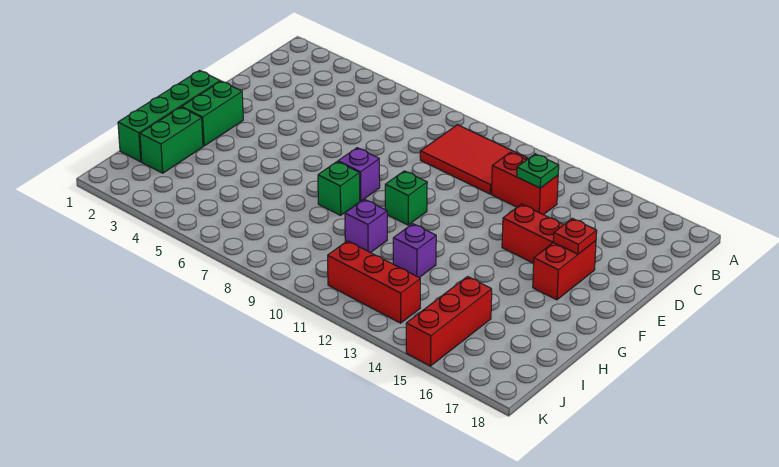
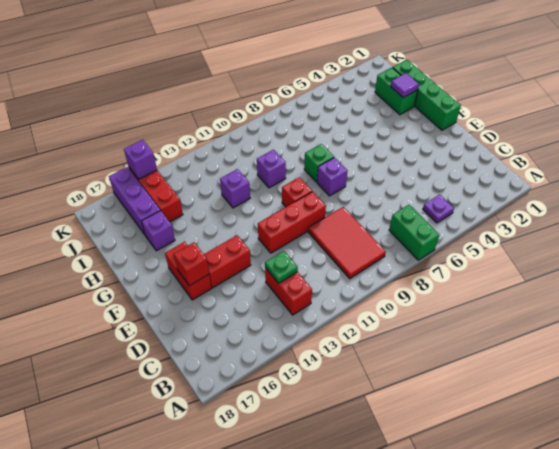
none -> purple 1x1 plate [423,195,454,223]
red 2x3 tile [420,125,527,194] -> red 2x3 tile turned to [308,207,386,278]
red 1x2 brick [492,152,558,215] -> red 1x2 brick turned to [265,268,312,315]
red 1x1 plate [553,218,597,254] -> red 1x1 brick [174,243,209,286]
green 1x2 brick [182,81,243,146] -> green 1x2 brick moved to [389,205,439,260]
green 1x1 brick [385,171,427,225] -> red 1x1 brick [282,177,312,207]
none -> purple 1x1 tile [391,73,419,98]
none -> purple 1x1 brick [142,211,175,251]
none -> purple 1x3 brick [109,167,160,235]
red 1x3 brick [328,241,420,323] -> red 1x3 brick moved to [258,192,326,253]
none -> purple 1x1 brick [124,140,157,179]

